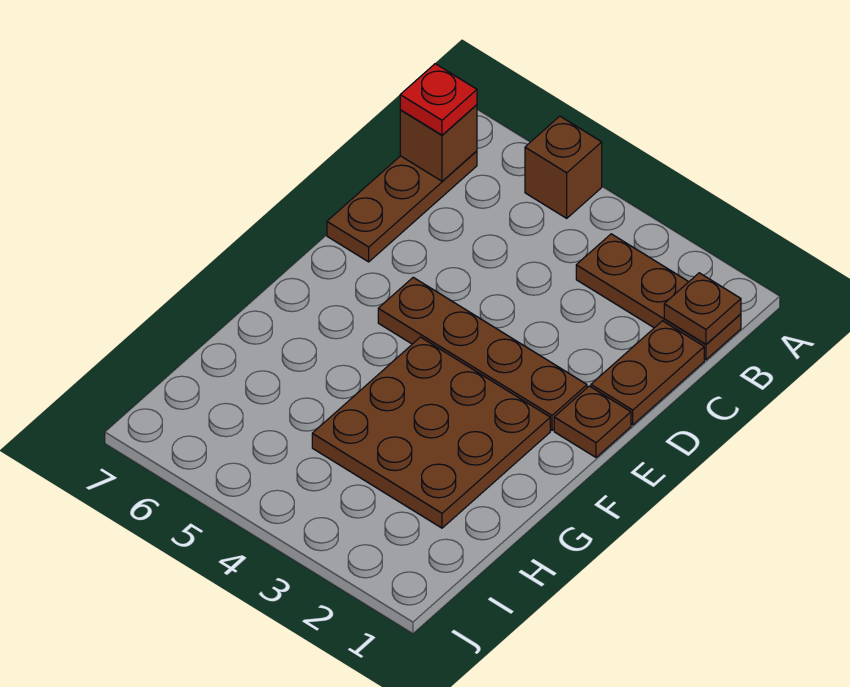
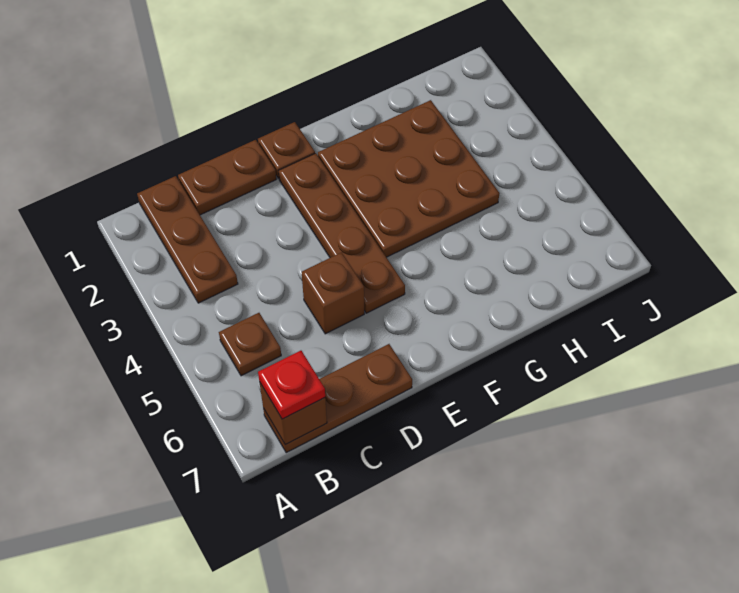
brown 1x1 brick [525,116,602,218] -> brown 1x1 brick moved to [302,252,364,334]
brown 1x1 plate [664,273,741,344] -> brown 1x1 plate moved to [219,313,281,376]

